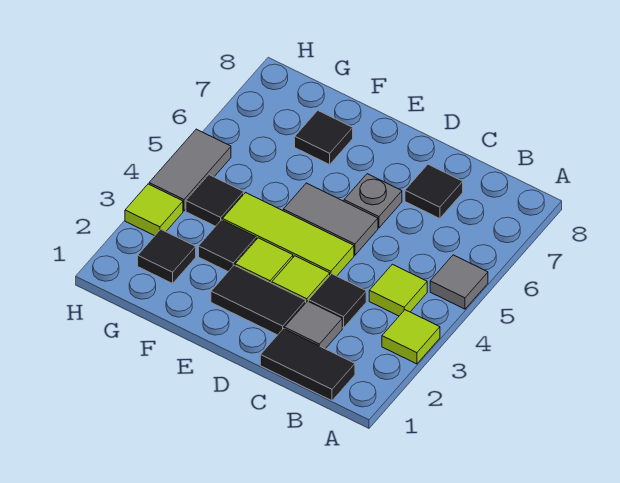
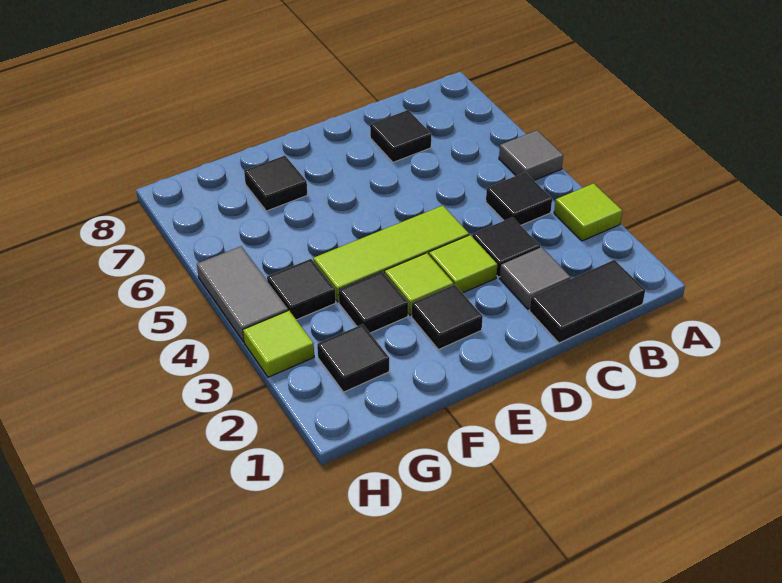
lime 1x1 tile [369,264,427,316] -> black 1x1 tile [486,172,552,225]
black 1x2 tile [211,265,306,335] -> black 1x1 tile [411,285,483,350]
grey 1x2 tile [283,183,378,255] -> none
grey 1x1 plate [344,174,402,228] -> none

